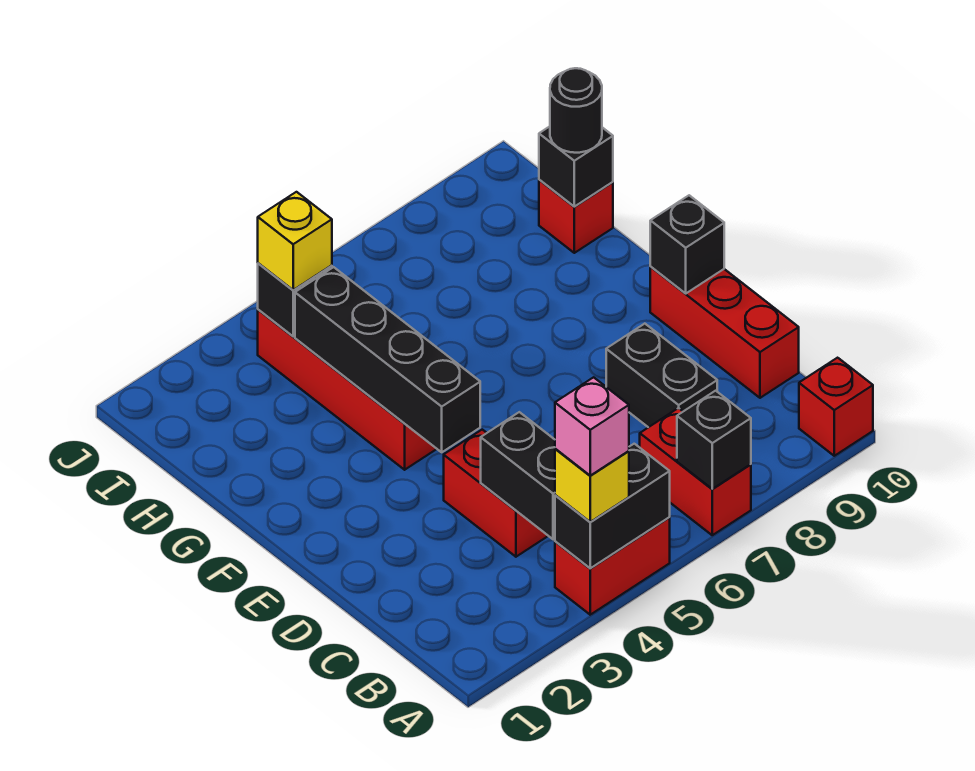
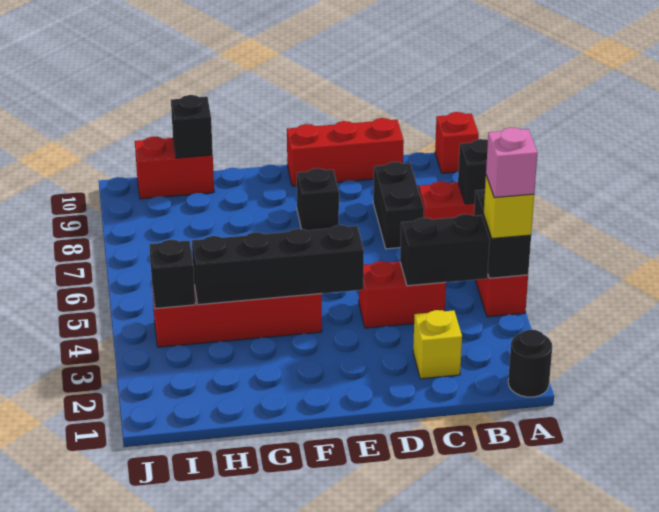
black 1x2 brick [606,324,717,427] -> black 1x2 brick turned to [373,162,424,249]
black 1x1 brick [650,195,724,294] -> black 1x1 brick moved to [297,168,339,230]
red 1x1 brick [539,180,613,253] -> red 1x2 brick [135,137,214,199]
black 1x1 round brick [550,68,602,153] -> black 1x1 round brick moved to [508,330,552,397]
yellow 1x1 brick [258,192,332,290] -> yellow 1x1 brick moved to [413,310,462,379]

